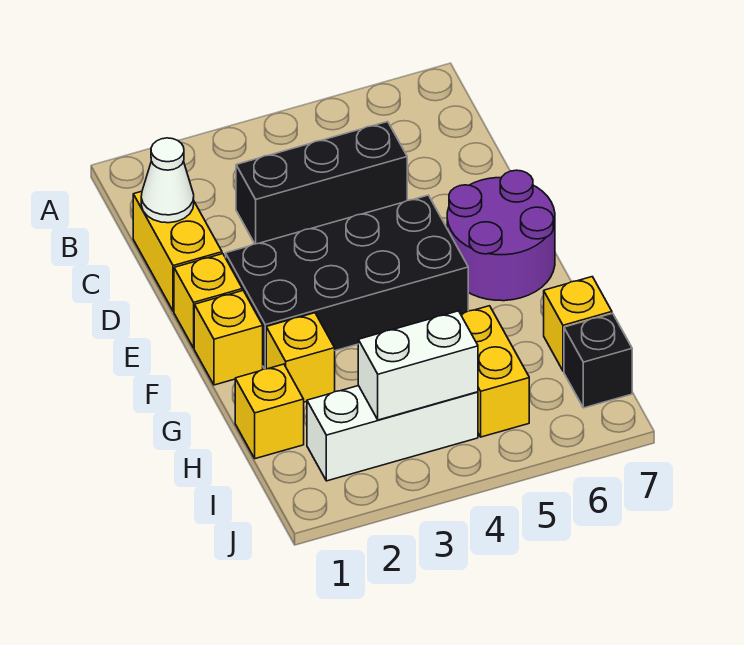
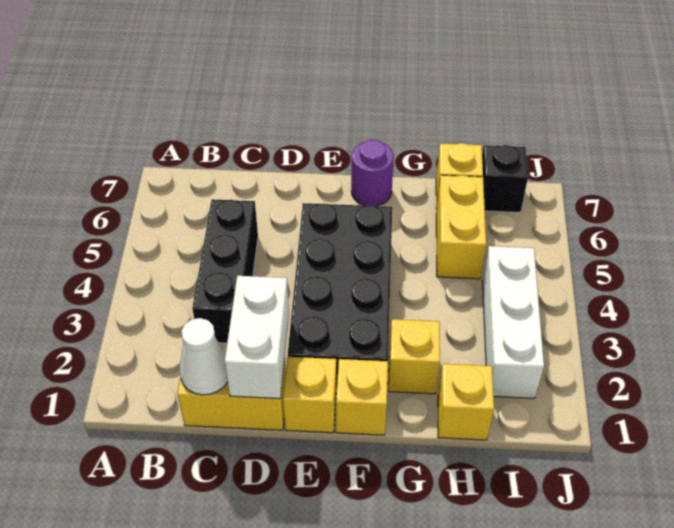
purple 2x2 round brick [447,170,555,301] -> purple 1x1 round brick [351,140,394,206]
yellow 1x2 brick [461,306,529,437] -> yellow 1x2 brick turned to [436,175,486,279]
white 1x2 brick [358,311,478,420] -> white 1x2 brick moved to [225,276,289,399]

